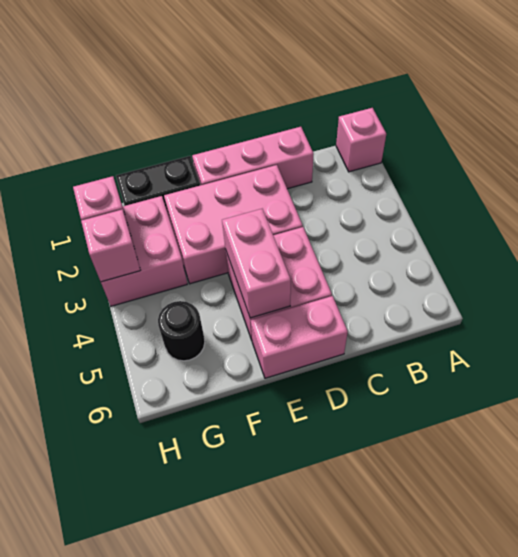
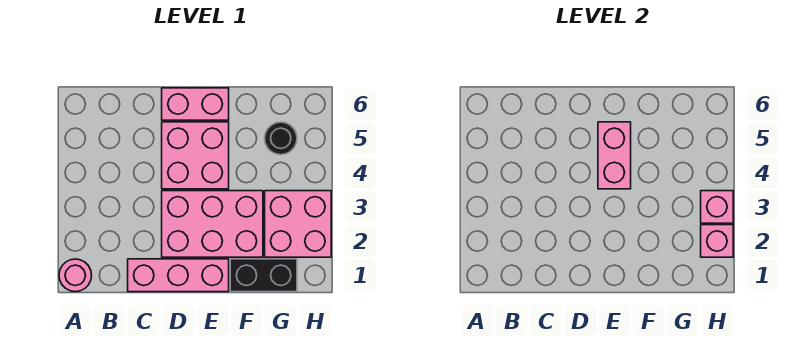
pink 1x1 brick [336,108,386,172] -> pink 1x1 round brick [59,259,92,292]

